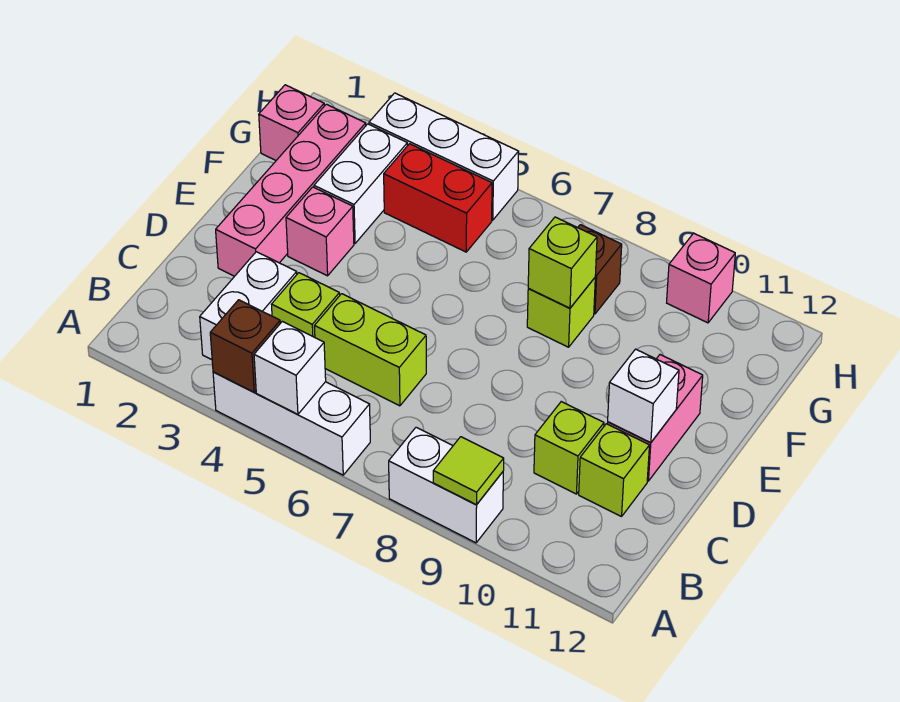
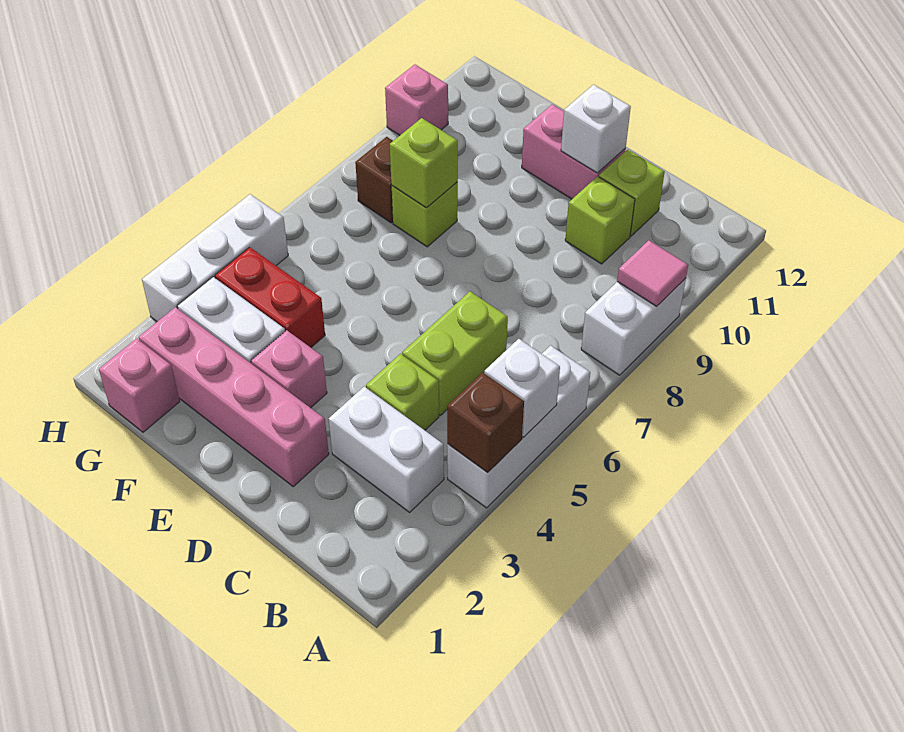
lime 1x1 tile [433,437,504,505] -> pink 1x1 tile [617,240,688,306]
red 1x2 brick [384,144,492,252] -> red 1x2 brick turned to [215,247,325,347]

